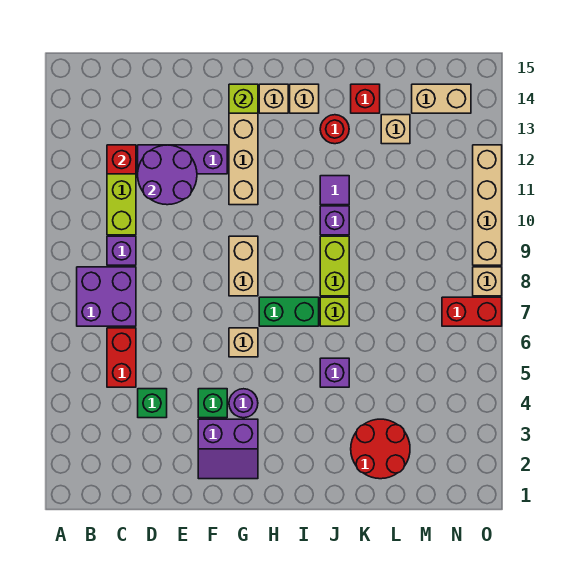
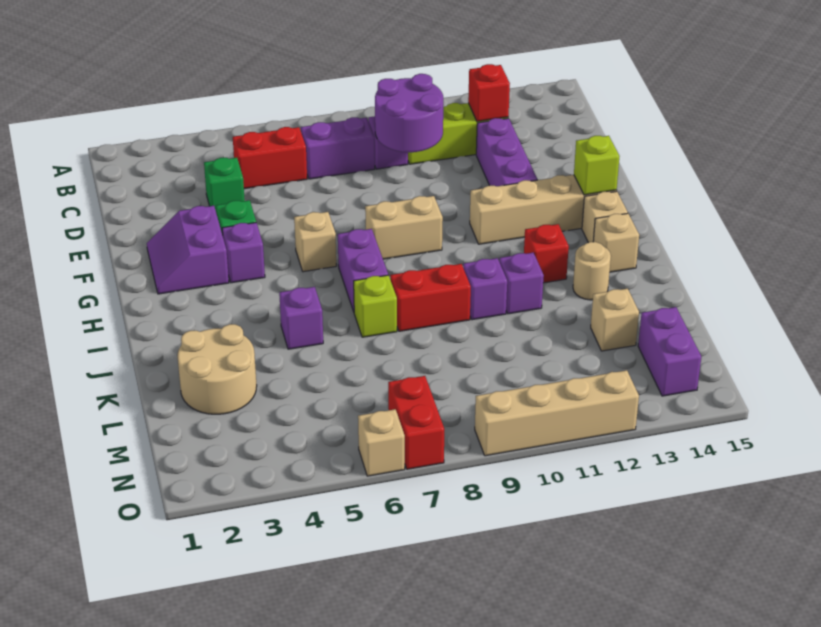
purple 2x2 brick [77,267,136,326] -> purple 1x2 brick [301,117,375,179]
purple 2x2 round brick [138,145,197,205] -> purple 2x2 round brick moved to [375,74,443,152]
purple 1x1 round brick [229,389,258,418] -> purple 1x1 brick [222,223,265,283]
green 1x2 brick [259,297,319,326] -> purple 1x2 brick [338,229,388,312]
lime 1x2 brick [320,236,349,296] -> red 1x2 brick [390,264,471,331]
purple 1x1 tile [320,176,349,205] -> purple 1x1 brick [499,253,544,314]
red 1x1 round brick [320,115,349,144] -> tan 1x1 round brick [573,242,611,300]
red 2x2 round brick [351,419,410,479] -> tan 2x2 round brick [177,324,257,414]
red 1x1 brick [351,84,380,113] -> red 1x1 brick moved to [524,224,569,283]
tan 1x2 brick [412,84,471,113] -> purple 1x2 brick [638,307,702,396]
tan 1x1 brick [473,267,502,296] -> tan 1x1 brick moved to [358,409,405,476]

